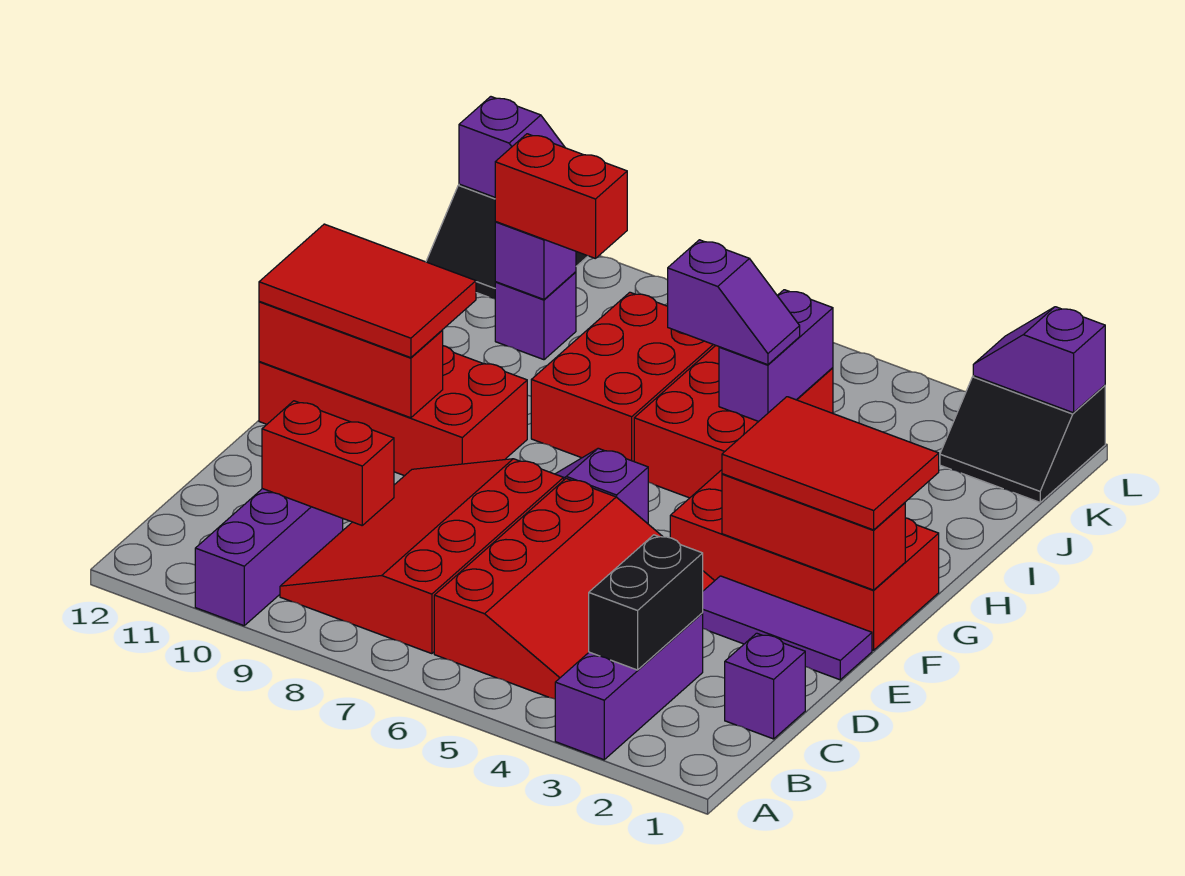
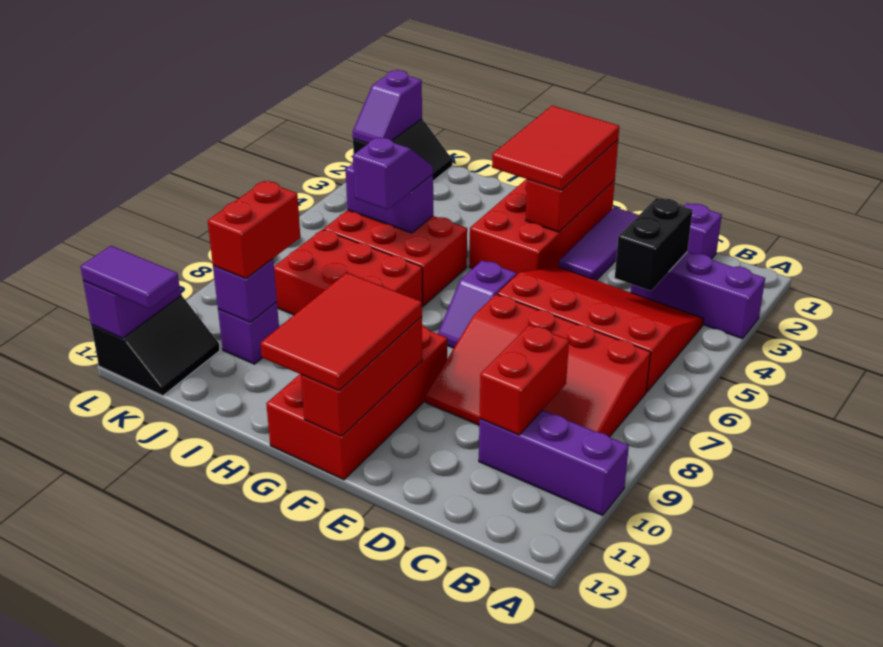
black 1x2 brick [589,535,703,670] -> black 1x2 brick turned to [615,198,693,291]
none -> purple 1x2 tile [80,246,180,309]

